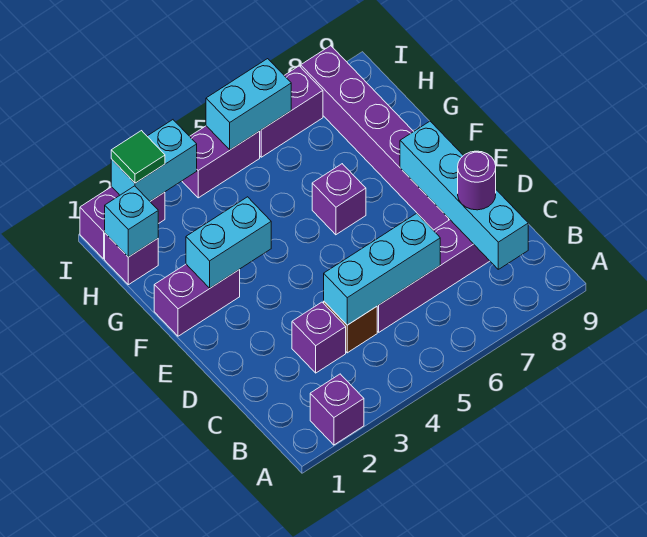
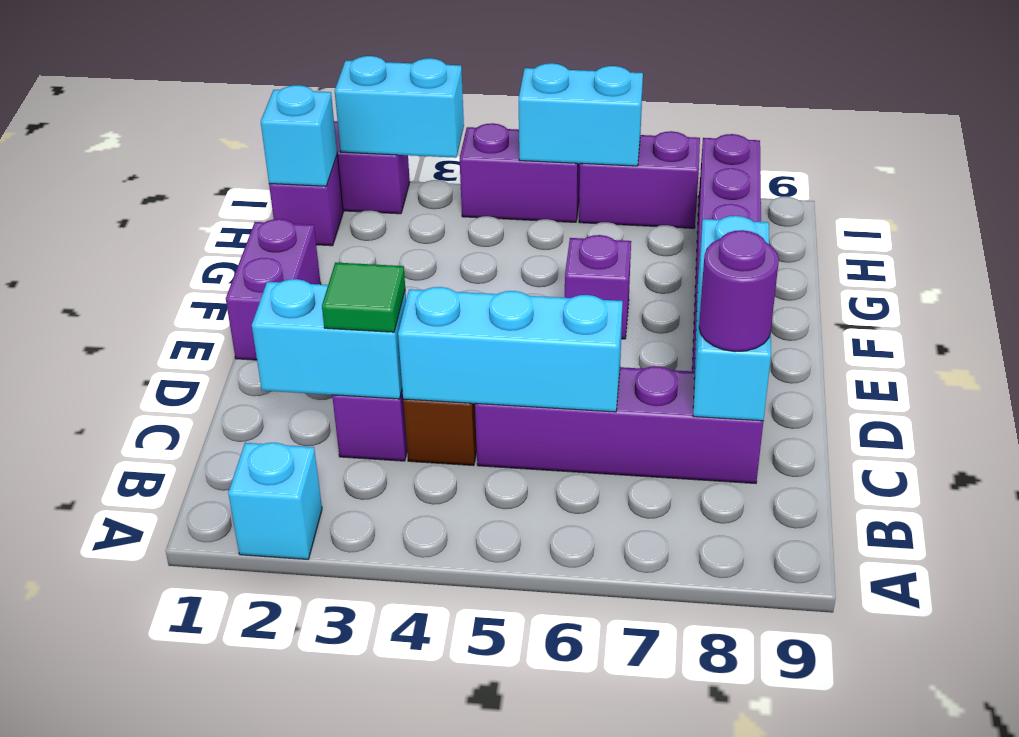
purple 1x1 brick [310,374,364,445] -> cyan 1x1 brick [228,443,322,559]
cyan 1x4 brick [400,121,528,269] -> cyan 1x3 brick [693,216,771,421]
purple 1x2 brick [154,264,240,336] -> purple 1x2 brick turned to [226,219,321,360]
cyan 1x2 brick [186,197,271,288] -> cyan 1x2 brick moved to [252,279,406,399]
green 1x1 tile [111,131,165,183] -> green 1x1 tile moved to [322,262,405,332]

